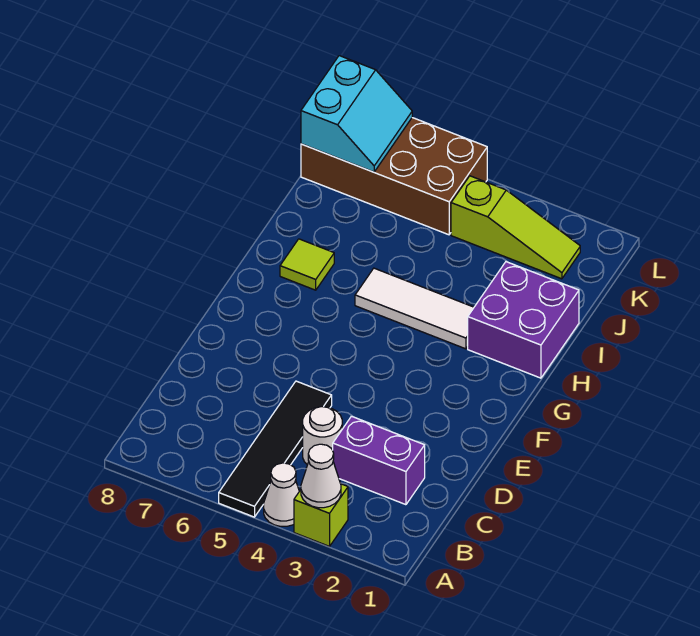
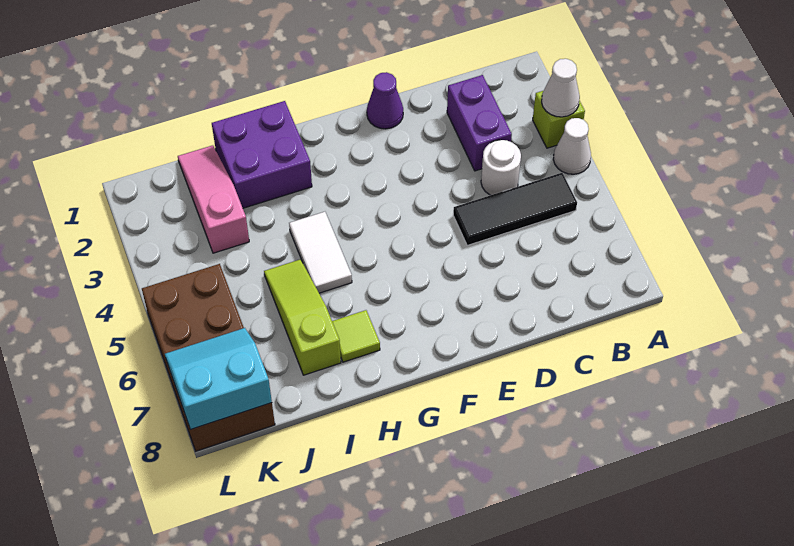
black 1x4 tile [219,381,332,517] -> black 1x3 tile [453,173,577,246]
none -> purple 1x1 cone [367,72,403,129]
white 1x3 tile [355,268,474,349] -> white 1x2 tile [289,212,352,293]
none -> pink 1x3 slope [178,145,249,253]
lime 1x3 slope [451,176,580,279] -> lime 1x3 slope moved to [264,259,341,375]

